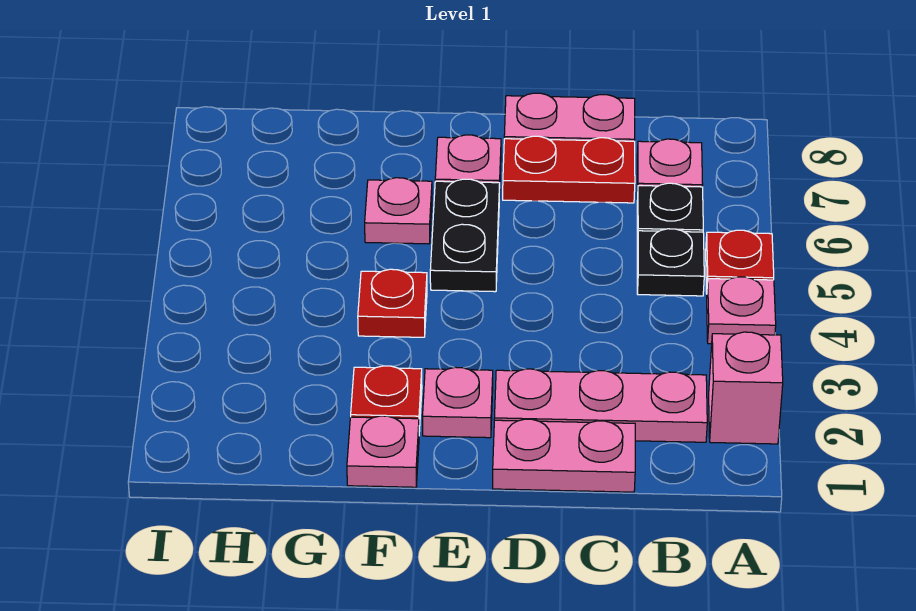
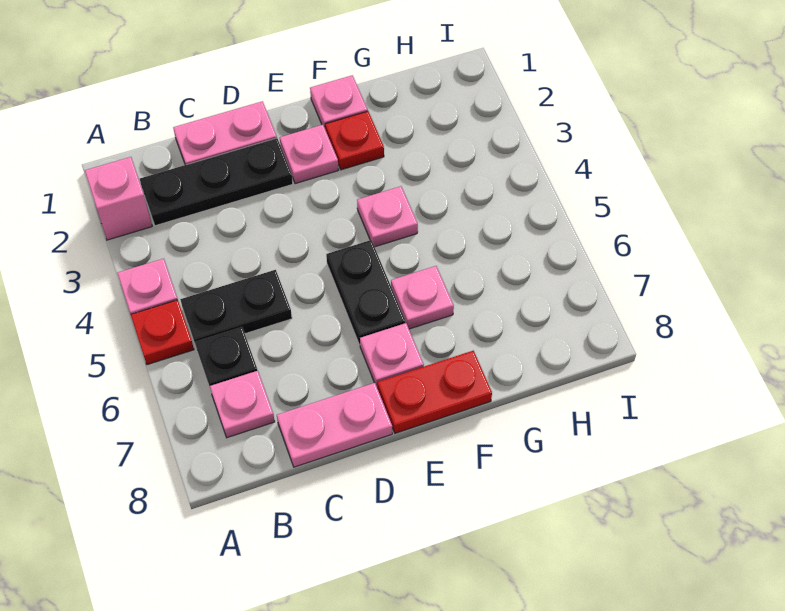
pink 1x3 plate [494,369,707,442] -> black 1x3 plate [140,138,293,226]
black 1x1 plate [637,229,704,296] -> black 1x2 plate [180,270,292,346]
red 1x2 plate [503,136,635,203] -> red 1x2 plate moved to [377,351,492,433]
red 1x1 plate [358,269,427,337] -> pink 1x1 plate [357,186,418,247]

